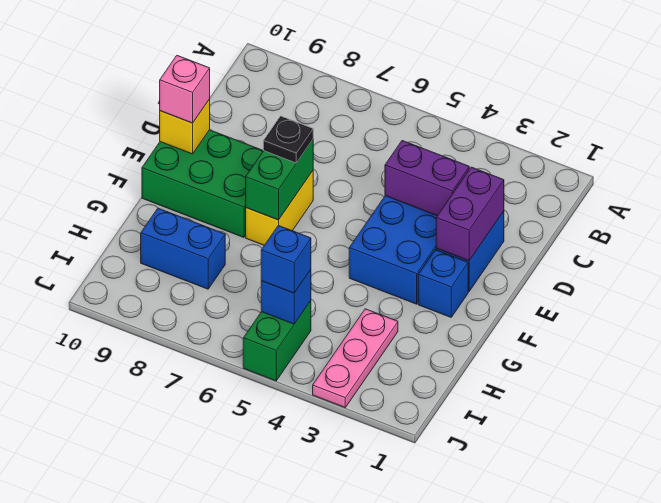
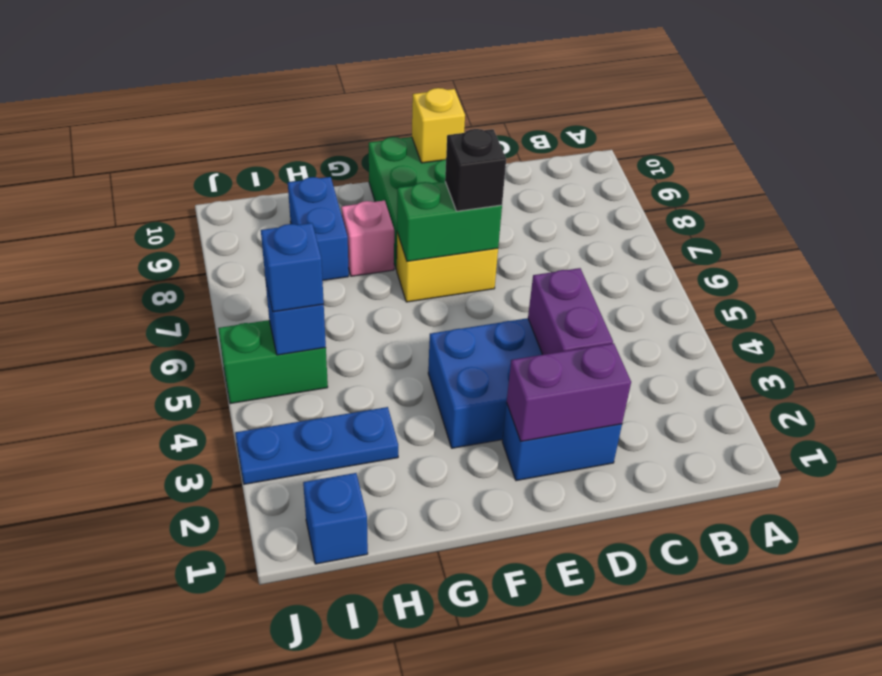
black 1x1 plate [263,116,313,163] -> black 1x1 brick [445,129,506,211]
pink 1x1 brick [160,56,210,123] -> pink 1x1 brick moved to [341,200,394,276]
blue 1x1 brick [418,250,468,317] -> blue 1x1 brick moved to [303,473,368,564]
pink 1x3 plate [313,309,398,407] -> blue 1x3 plate [235,407,398,484]

